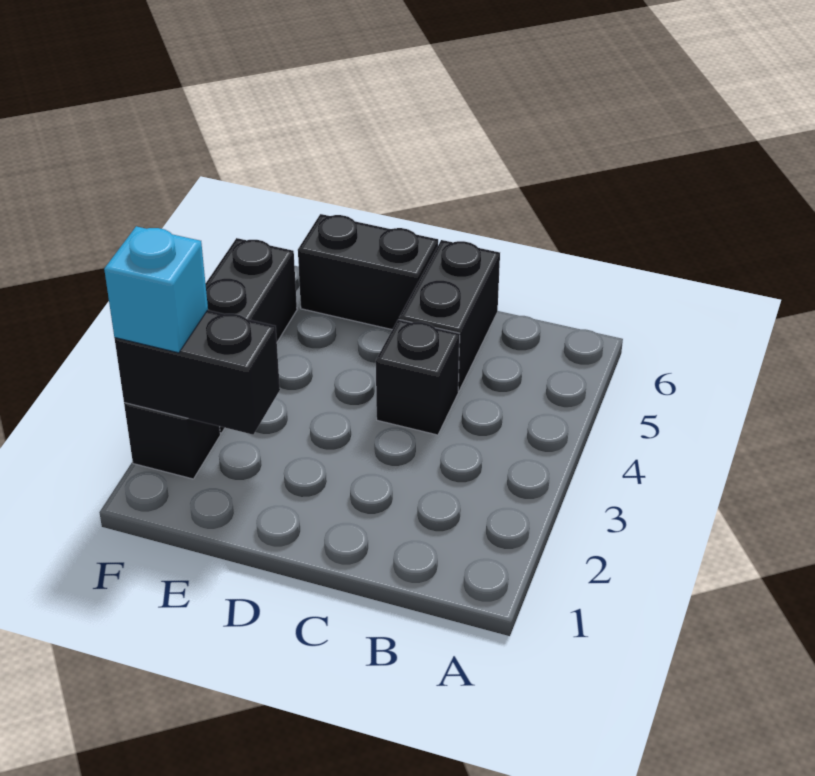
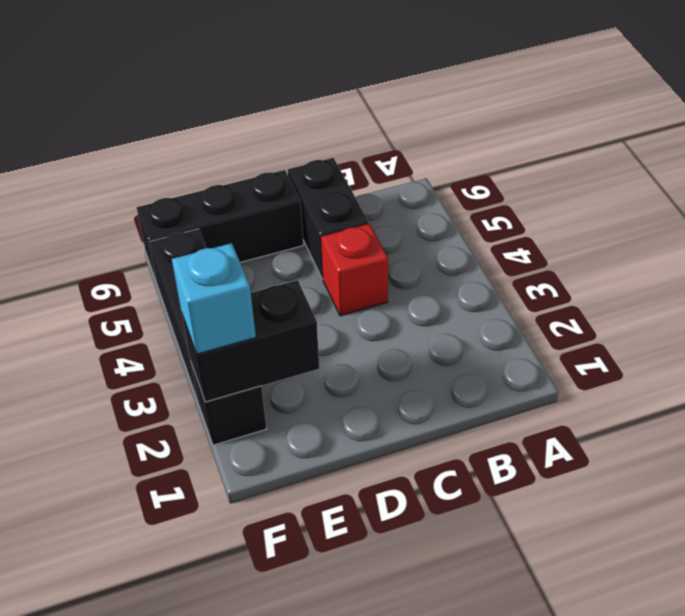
black 1x1 brick [376,319,460,435] -> red 1x1 brick [321,224,388,316]
black 1x2 brick [298,214,438,330] -> black 1x3 brick [136,170,303,283]

